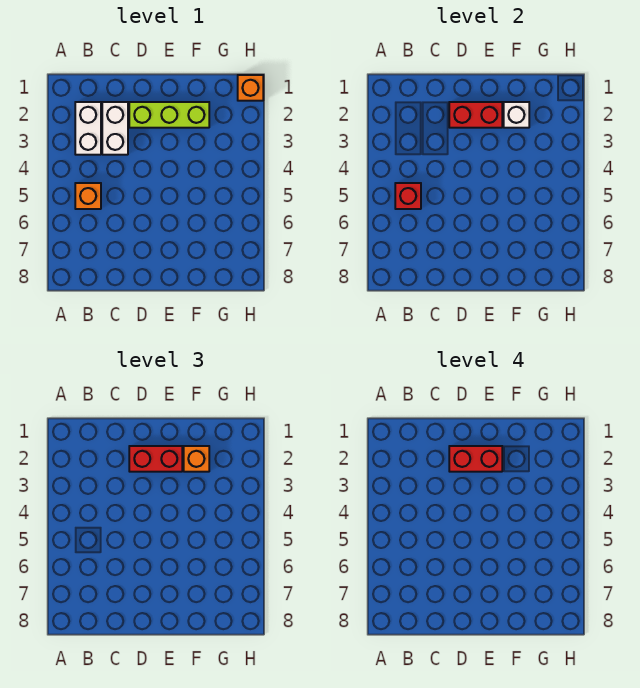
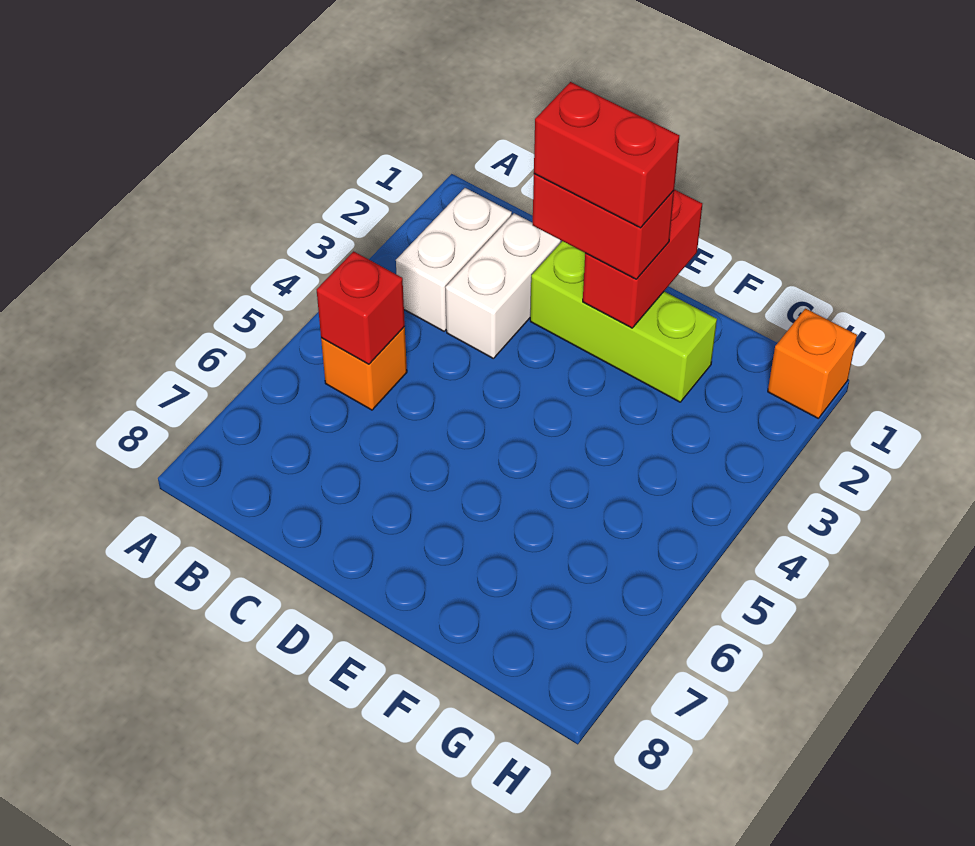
red 1x2 brick [449,102,502,128] -> red 1x2 brick turned to [583,190,702,328]
white 1x1 brick [504,102,529,128] -> none
orange 1x1 brick [184,446,209,472] -> none

